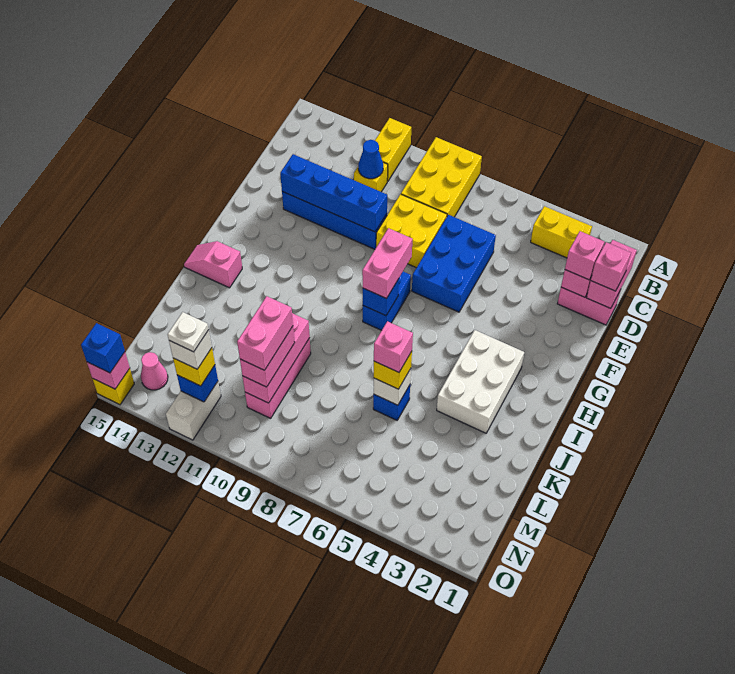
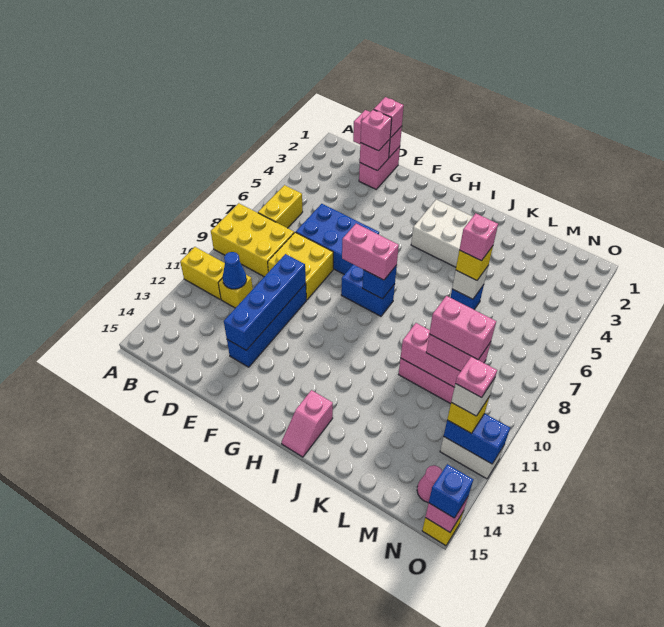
yellow 1x2 brick [531,206,592,258] -> yellow 1x2 brick moved to [258,185,303,228]
blue 1x1 brick [177,365,218,402] -> blue 1x2 brick [443,414,510,464]
white 1x1 plate [168,312,209,352] -> pink 1x1 plate [456,356,497,398]

